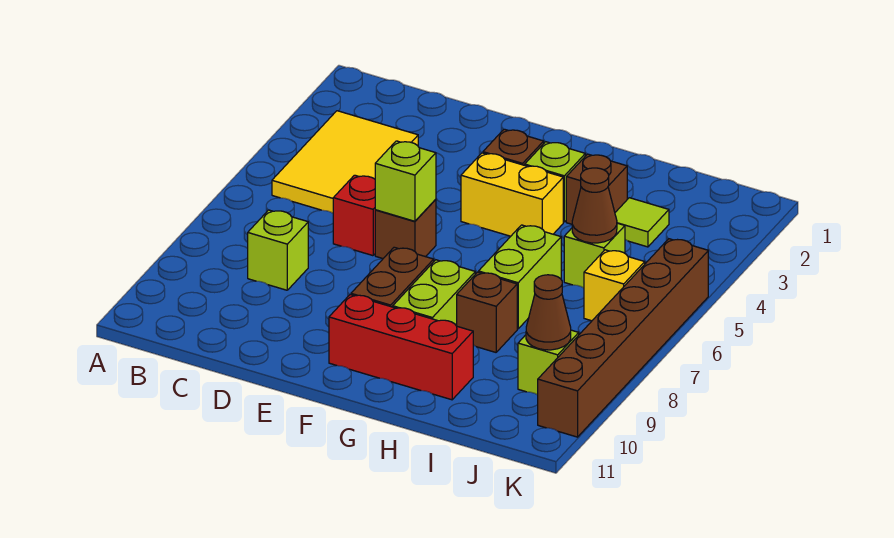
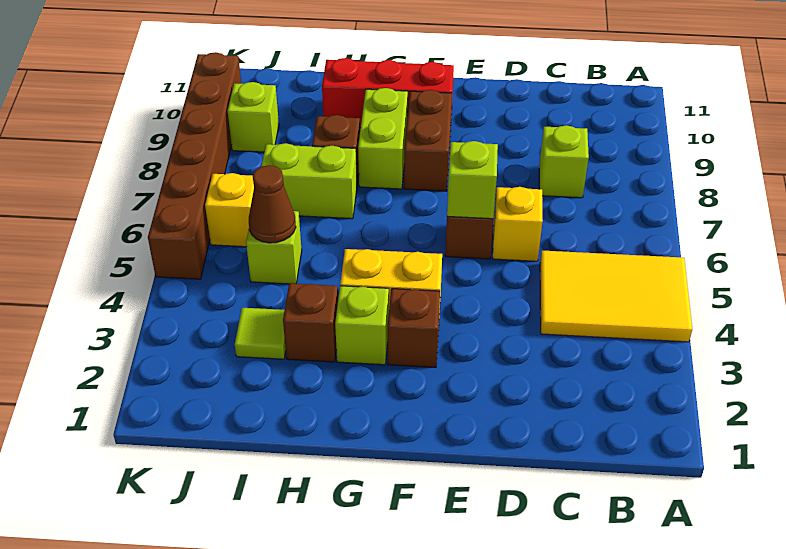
yellow 2x3 tile [272,111,418,213] -> yellow 2x3 tile turned to [540,250,692,342]
red 1x1 brick [333,175,375,256] -> yellow 1x1 brick [493,187,543,261]
lime 1x2 brick [479,225,561,329] -> lime 1x2 brick turned to [262,143,357,219]
brown 1x1 cone [526,275,571,350] -> none

